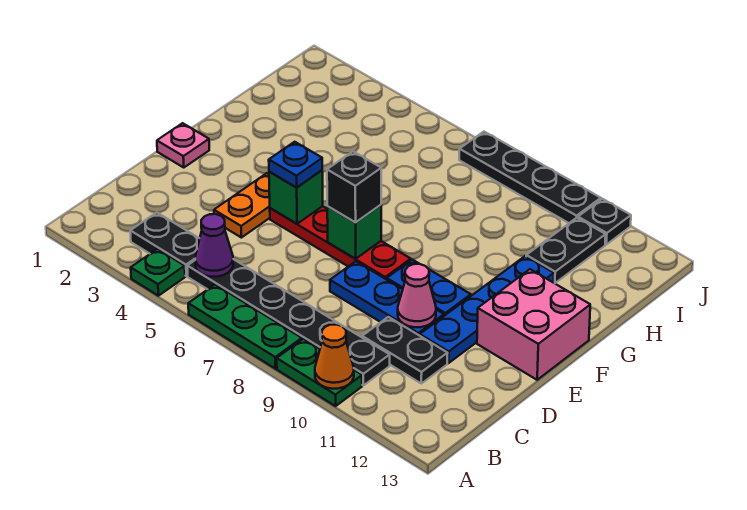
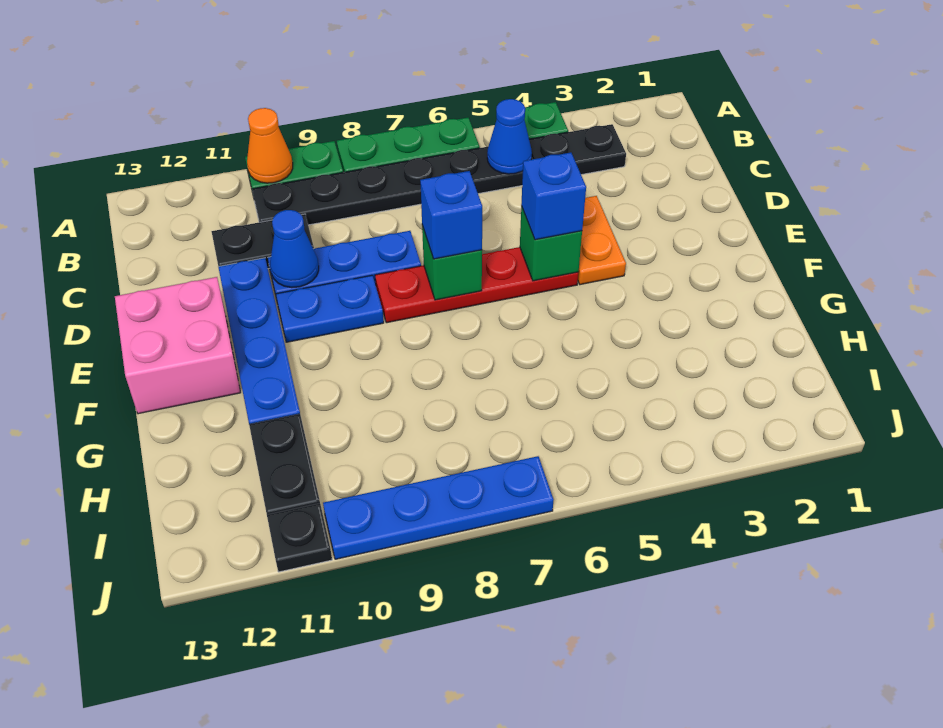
purple 1x1 cone [195,214,233,277] -> blue 1x1 cone [487,99,532,174]
pink 1x1 cone [398,264,436,327] -> blue 1x1 cone [270,210,319,288]
pink 1x1 plate [157,123,209,167] -> none
blue 1x1 plate [269,142,322,188] -> blue 1x1 brick [521,152,586,240]
black 1x1 brick [327,151,381,223] -> blue 1x1 brick [420,171,482,259]
black 1x4 plate [459,132,601,223] -> blue 1x4 plate [323,456,553,559]

